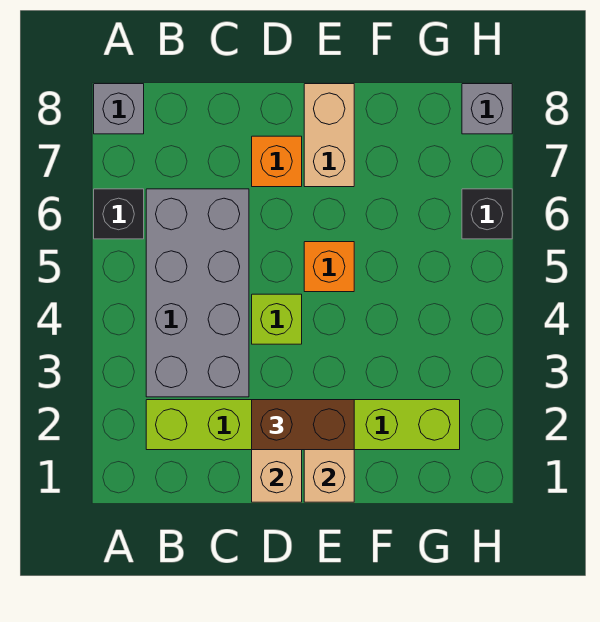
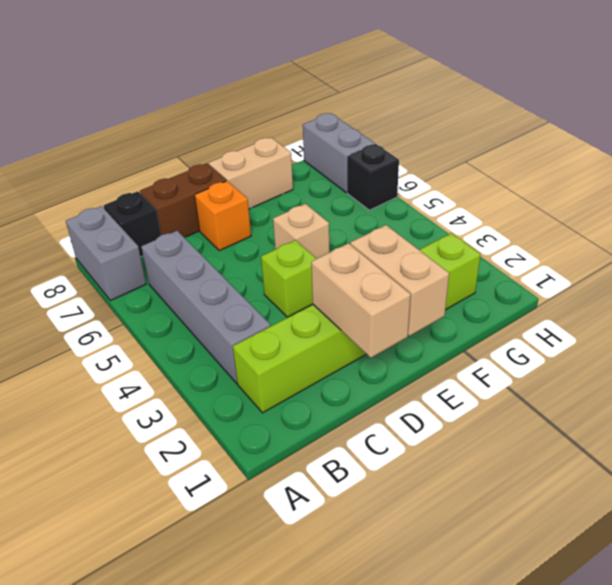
black 1x1 brick [94,189,144,239] -> black 1x1 brick moved to [104,191,161,257]
grey 1x1 brick [94,84,144,134] -> grey 1x2 brick [66,206,146,301]
grey 2x4 brick [146,189,249,397] -> grey 1x4 brick [141,231,271,383]
brown 1x2 brick [252,400,354,450] -> brown 1x2 brick moved to [140,163,226,237]
orange 1x1 brick [304,242,354,292] -> tan 1x1 brick [273,204,329,258]
tan 1x2 brick [304,84,354,187] -> tan 1x2 brick turned to [209,137,293,209]
grey 1x1 brick [462,84,512,134] -> grey 1x2 brick [303,113,375,193]

